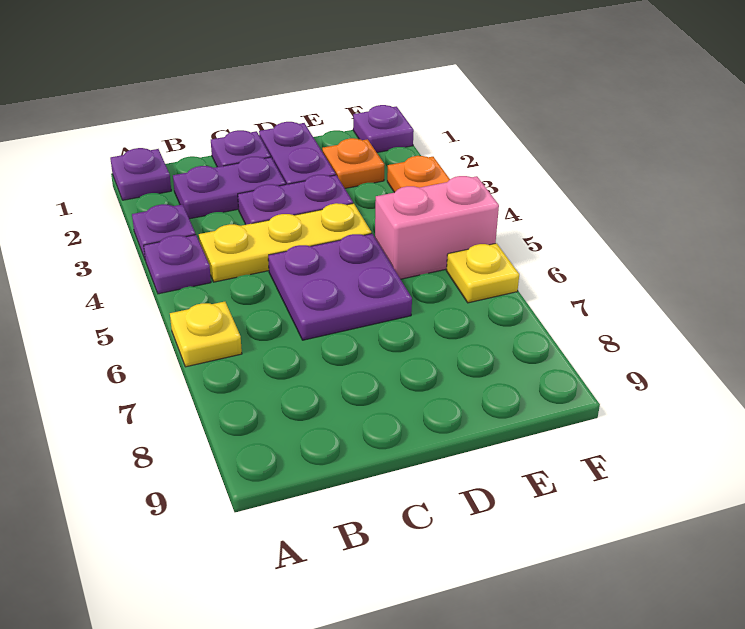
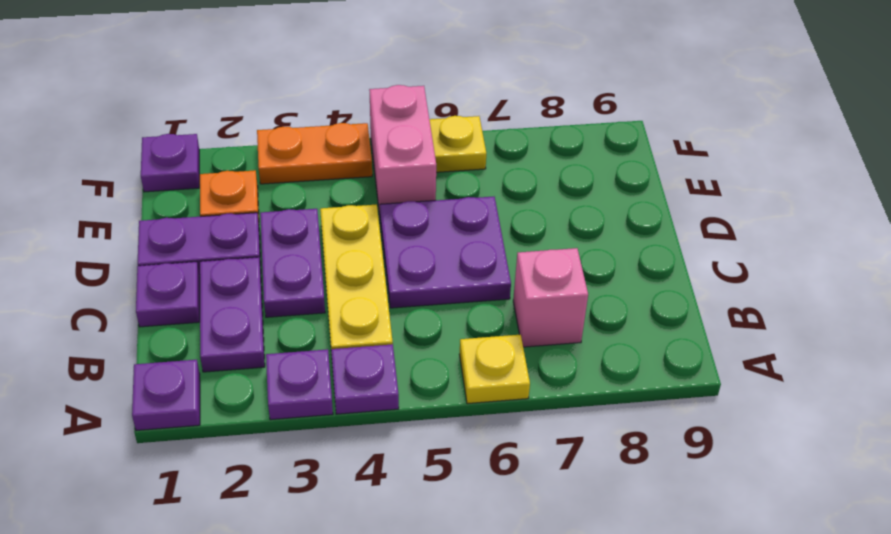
none -> pink 1x1 brick [513,248,588,347]

